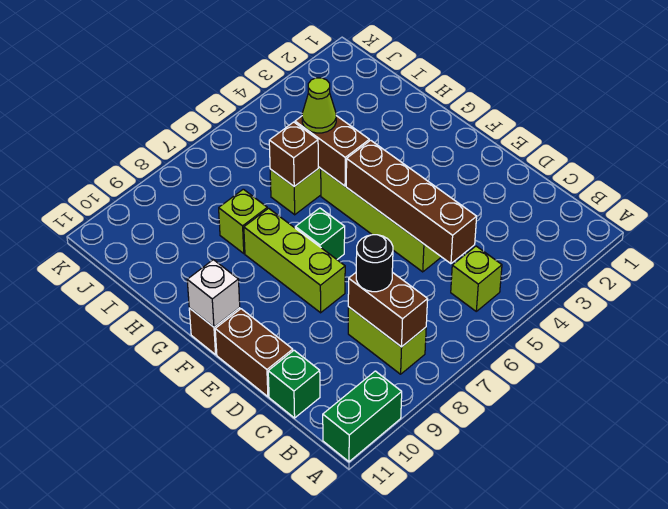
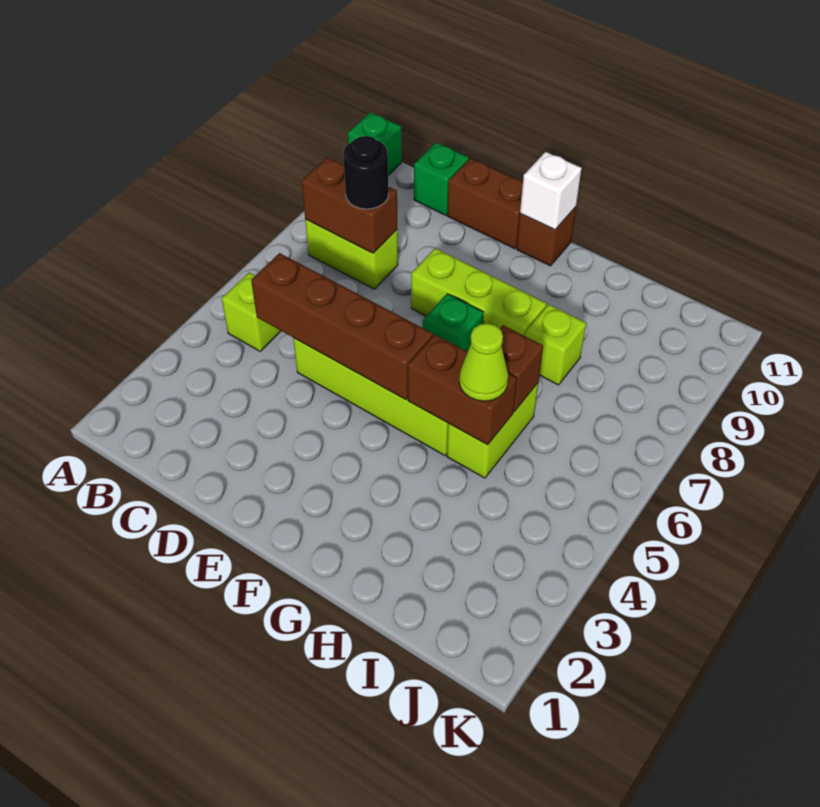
green 1x2 brick [323,371,402,462] -> green 1x1 brick [348,112,402,175]

